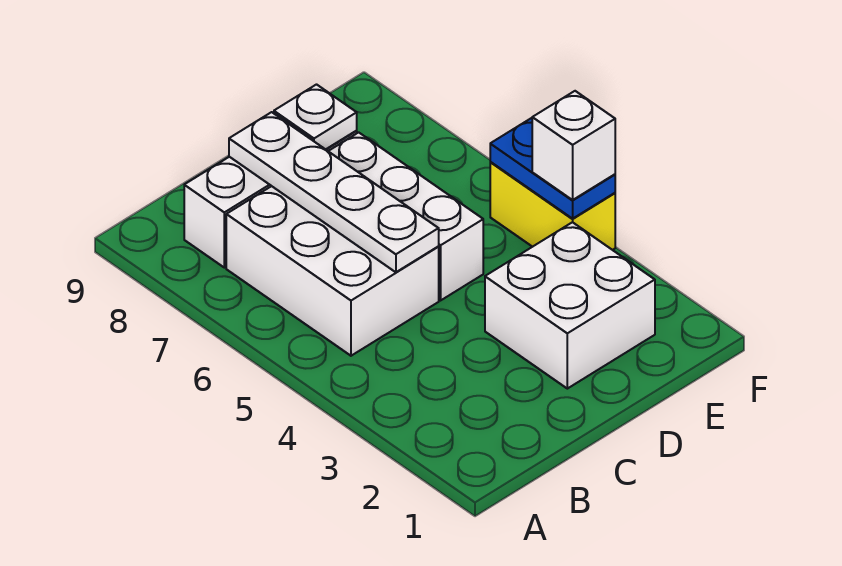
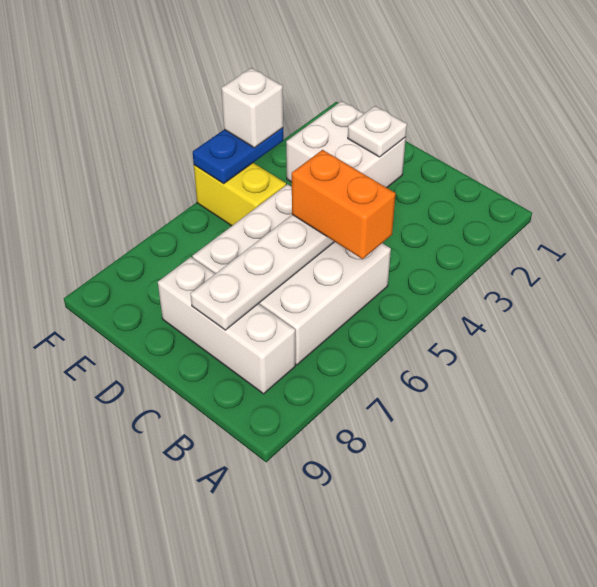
none -> orange 1x2 brick [292,150,396,259]
white 1x1 plate [274,85,357,149] -> white 1x1 plate moved to [348,106,407,157]
yellow 1x2 brick [490,162,615,250] -> yellow 1x2 brick turned to [194,163,286,226]

